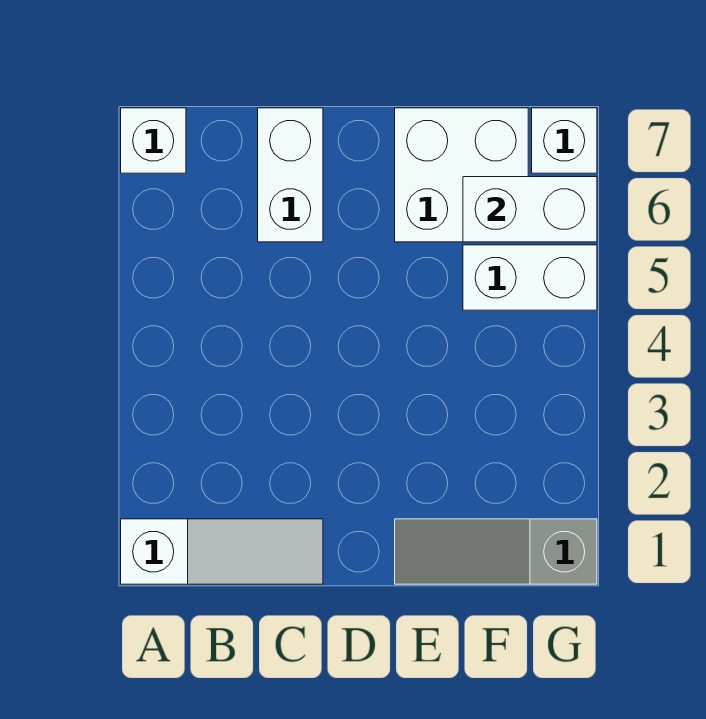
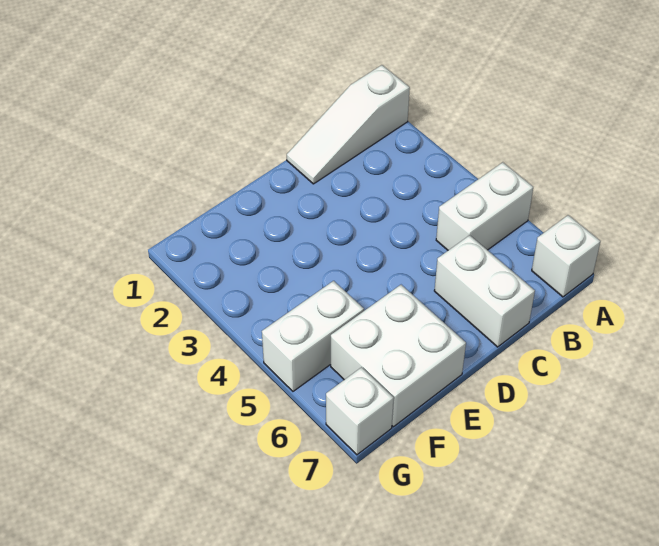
grey 1x3 slope [395,519,597,584] -> none
white 1x2 brick [463,177,597,242] -> white 1x2 brick moved to [436,162,533,250]

